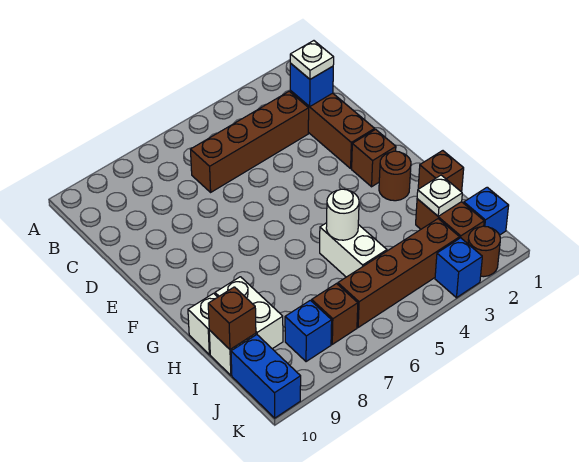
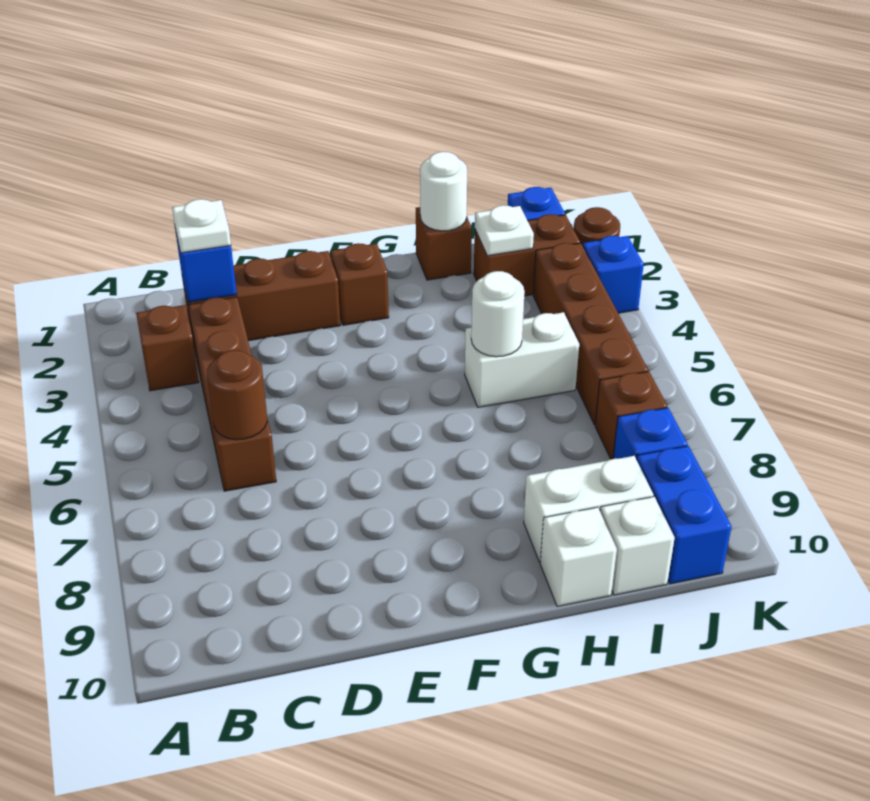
brown 1x1 round brick [379,151,411,201] -> brown 1x1 round brick moved to [207,350,267,440]
none -> white 1x1 round brick [420,152,467,231]
brown 1x1 brick [208,287,256,349] -> brown 1x1 brick moved to [136,305,199,391]
blue 1x2 brick [231,335,301,418] -> blue 1x2 brick turned to [636,446,732,584]

